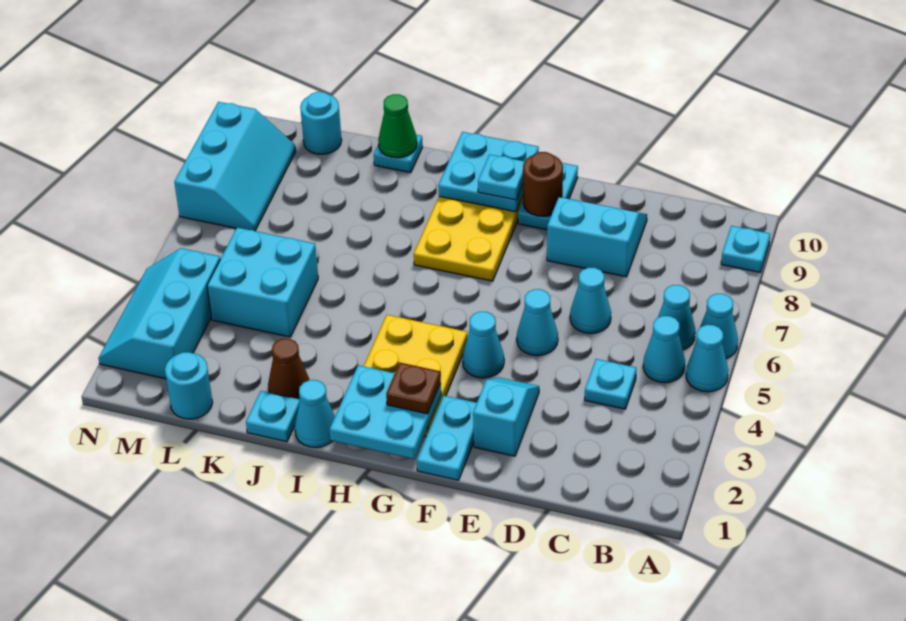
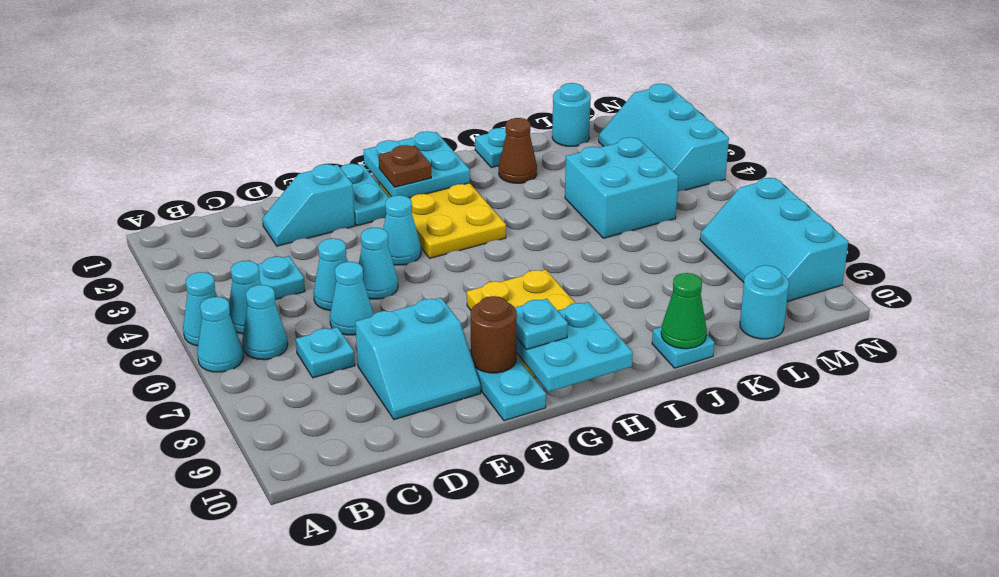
cyan 1x1 plate [721,226,770,272] -> cyan 1x1 plate moved to [296,327,355,378]
cyan 1x2 slope [473,377,539,456] -> cyan 1x2 slope turned to [262,164,355,246]
cyan 1x1 cone [295,380,335,447] -> cyan 1x1 cone moved to [314,238,348,311]
cyan 2x3 slope [98,248,220,379] -> cyan 2x3 slope turned to [599,84,729,191]

